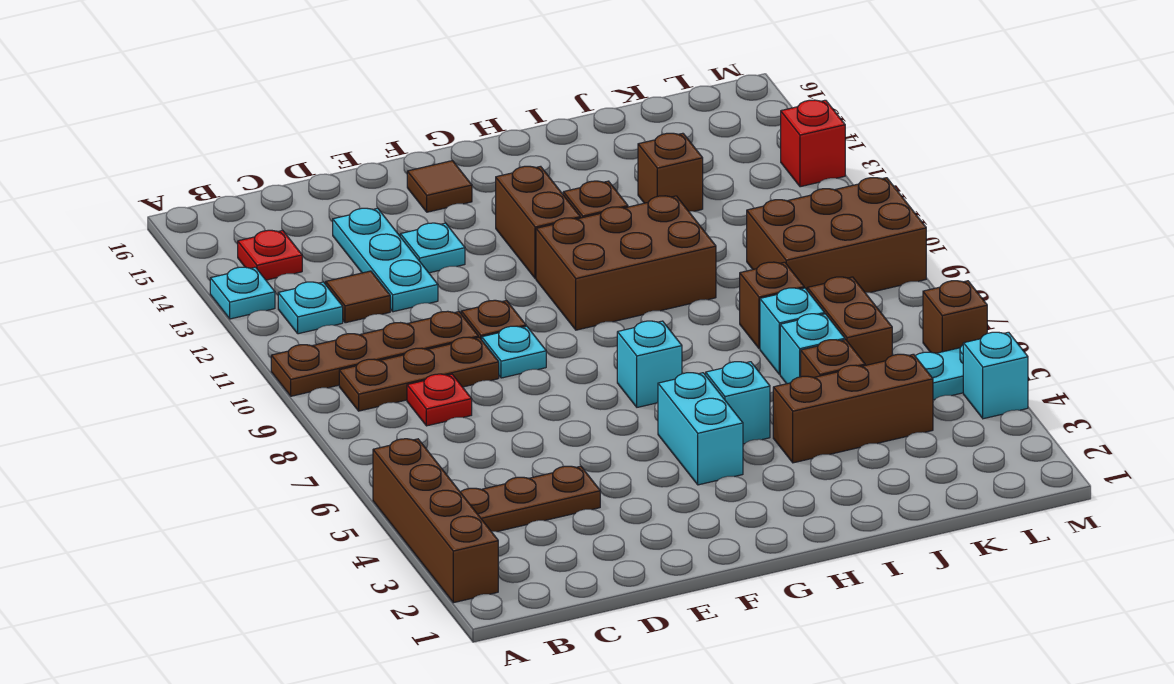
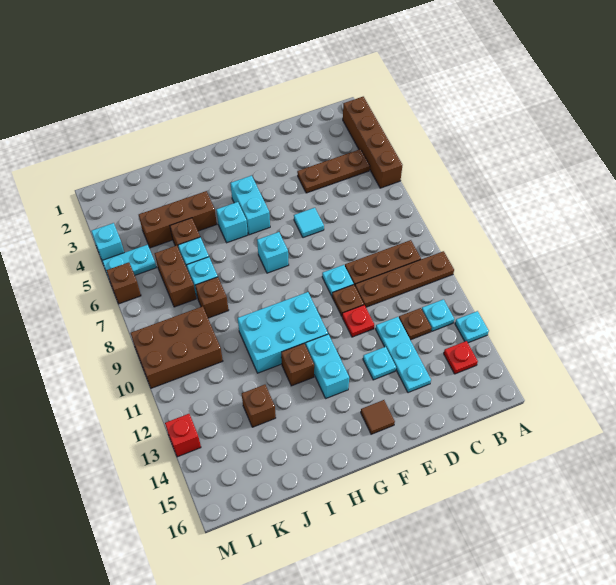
red 1x1 plate [407,374,472,426] -> red 1x1 plate moved to [342,305,374,337]
brown 1x1 tile [326,271,390,323] -> brown 1x1 plate [399,308,431,340]
none -> cyan 1x1 tile [294,208,324,238]
brown 2x3 brick [536,196,716,330] -> cyan 2x3 brick [238,292,328,373]
brown 1x2 brick [496,166,580,279] -> cyan 1x2 brick [306,334,349,398]

